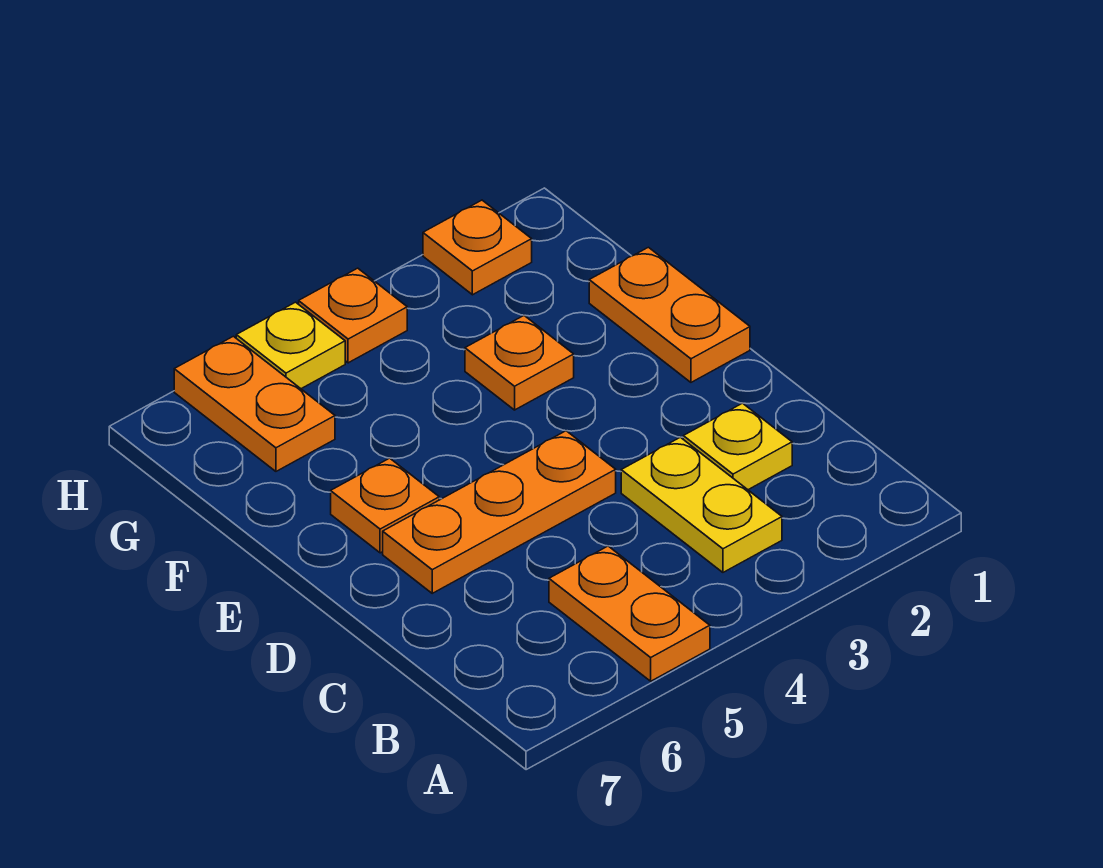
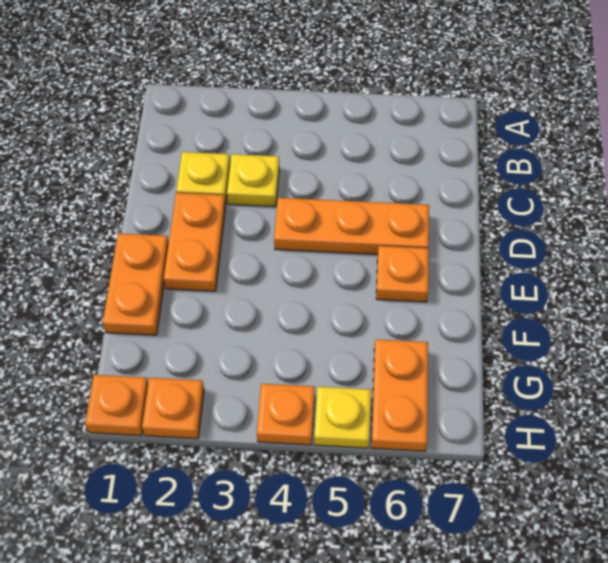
orange 1x2 plate [549,546,710,681] -> orange 1x2 plate moved to [164,193,226,291]
yellow 1x2 plate [621,437,782,572] -> yellow 1x1 plate [227,154,279,207]
orange 1x1 plate [465,316,574,410] -> orange 1x1 plate moved to [85,375,148,436]

